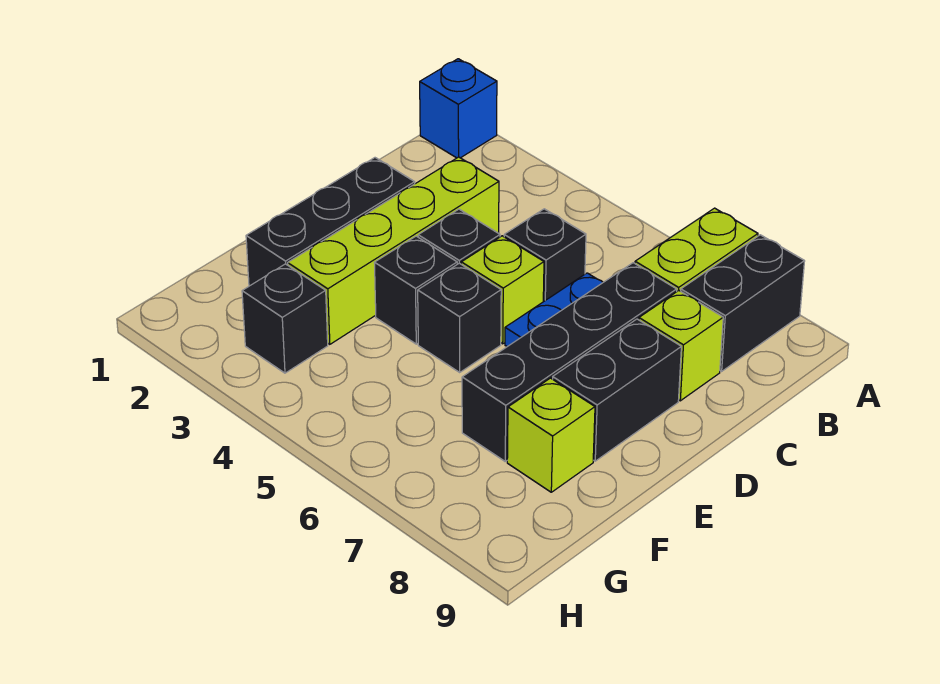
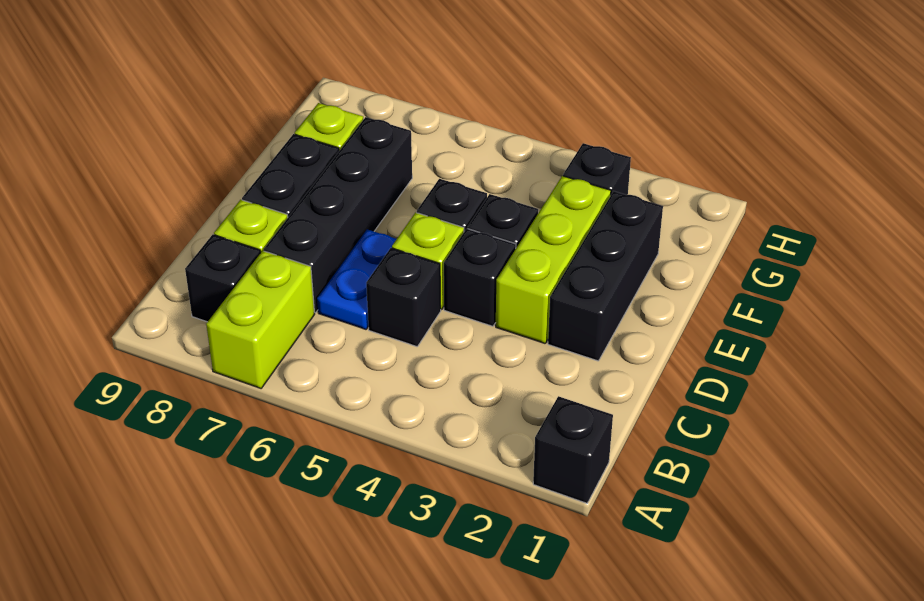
blue 1x1 brick [420,59,497,158] -> black 1x1 brick [533,396,613,503]
black 1x2 brick [681,235,805,371] -> black 1x1 brick [185,235,260,322]
lime 1x4 brick [288,157,499,344] -> lime 1x3 brick [496,176,611,343]

